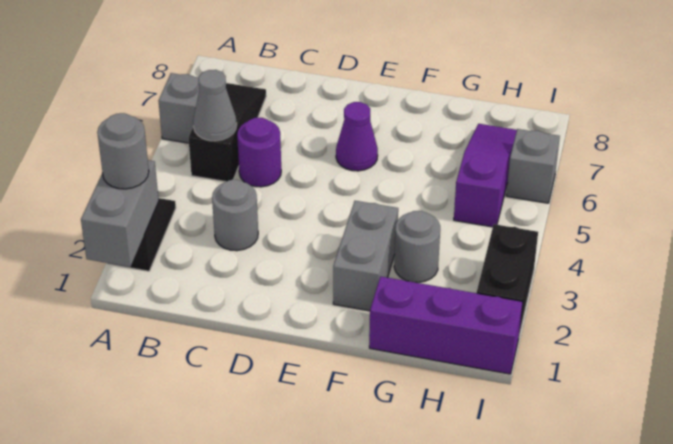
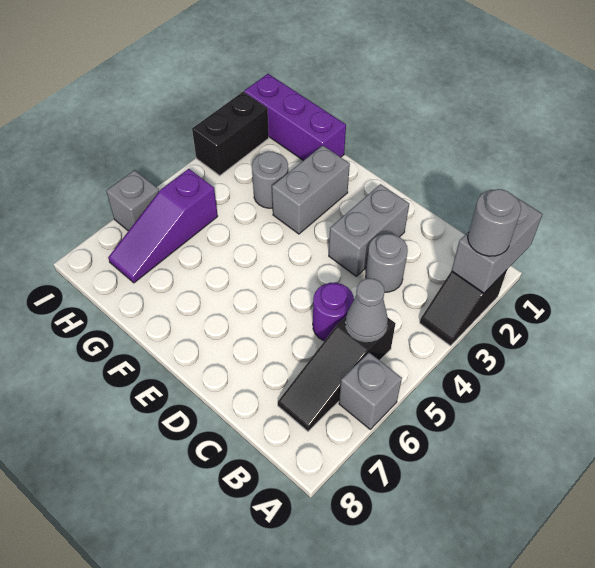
none -> grey 1x2 brick [329,184,409,276]
purple 1x1 cone [336,102,378,171] -> none

